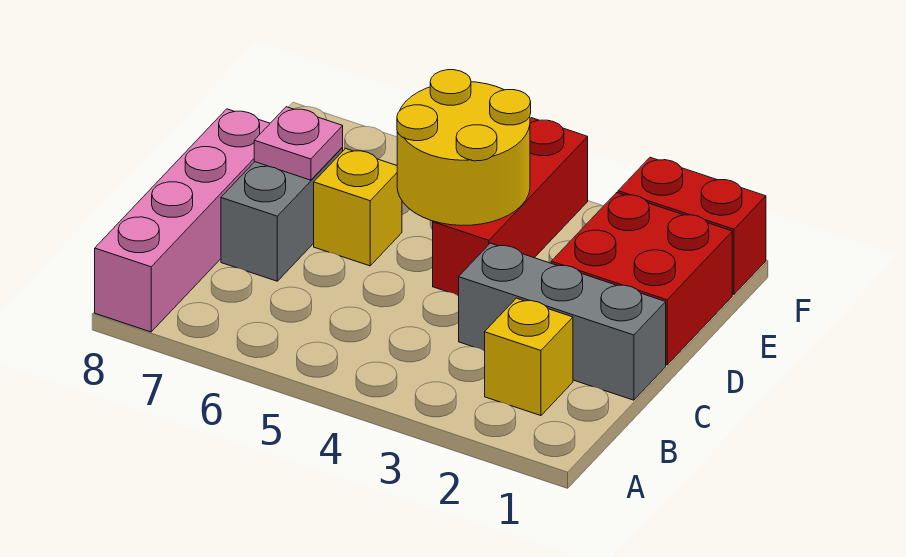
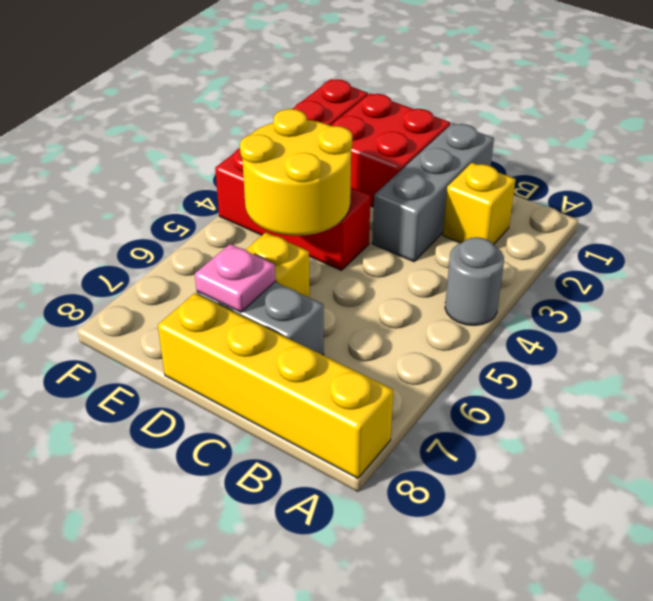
none -> grey 1x1 round brick [445,237,504,326]
pink 1x4 brick [95,109,270,332] -> yellow 1x4 brick [158,293,393,478]

